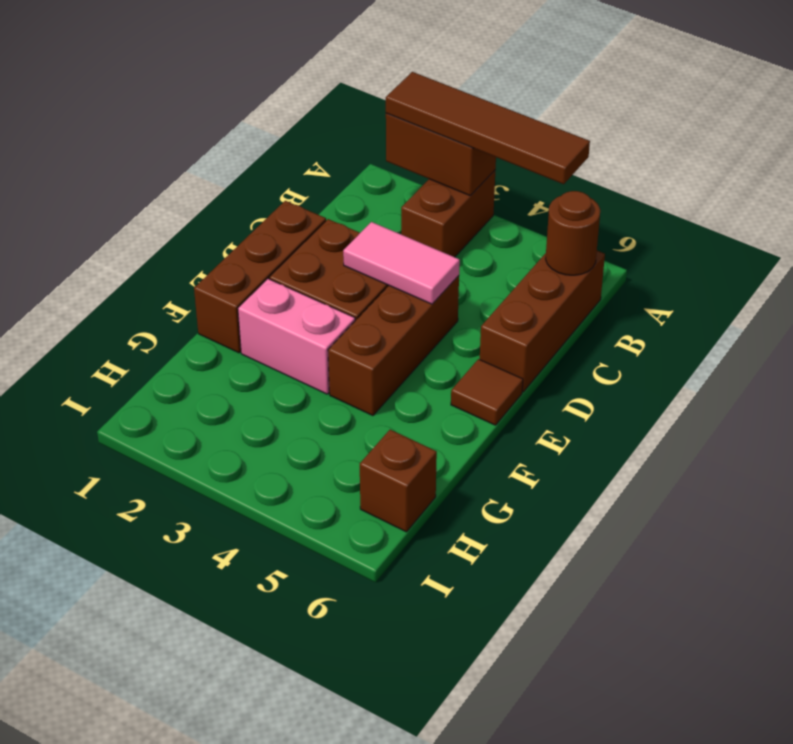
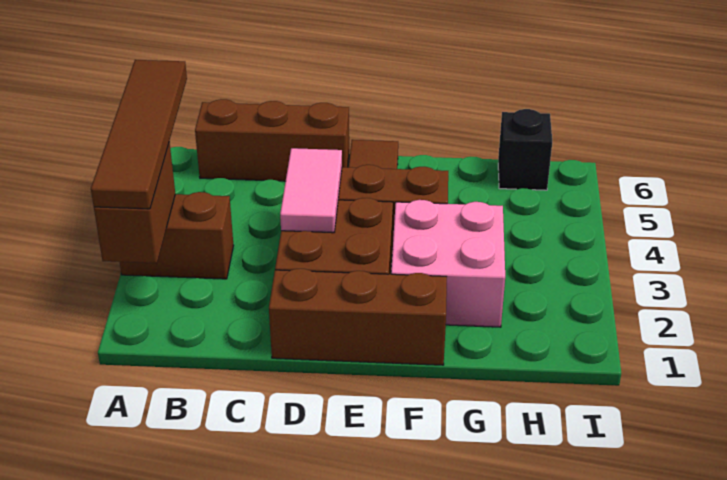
brown 1x1 round brick [546,191,600,275] -> none
pink 1x2 brick [238,279,355,394] -> pink 2x2 brick [391,200,505,327]
brown 1x1 brick [360,430,437,532] -> black 1x1 brick [498,109,552,190]

